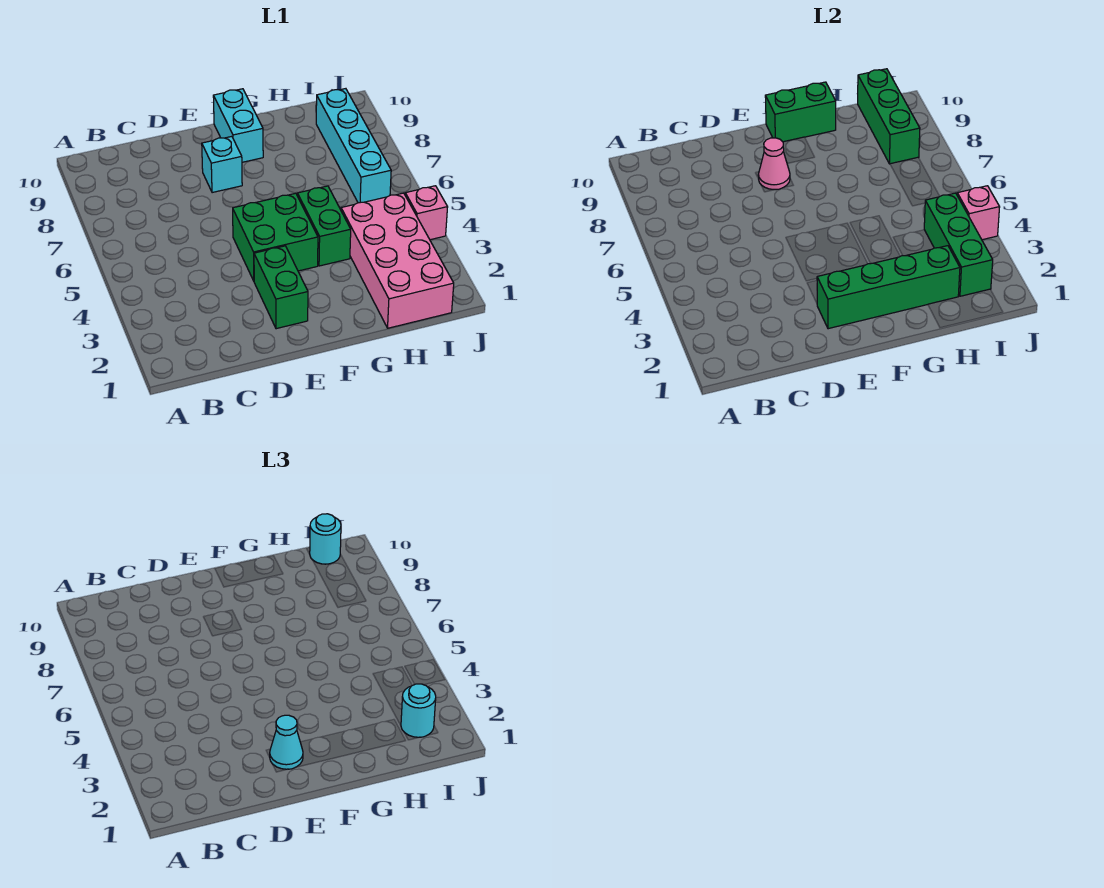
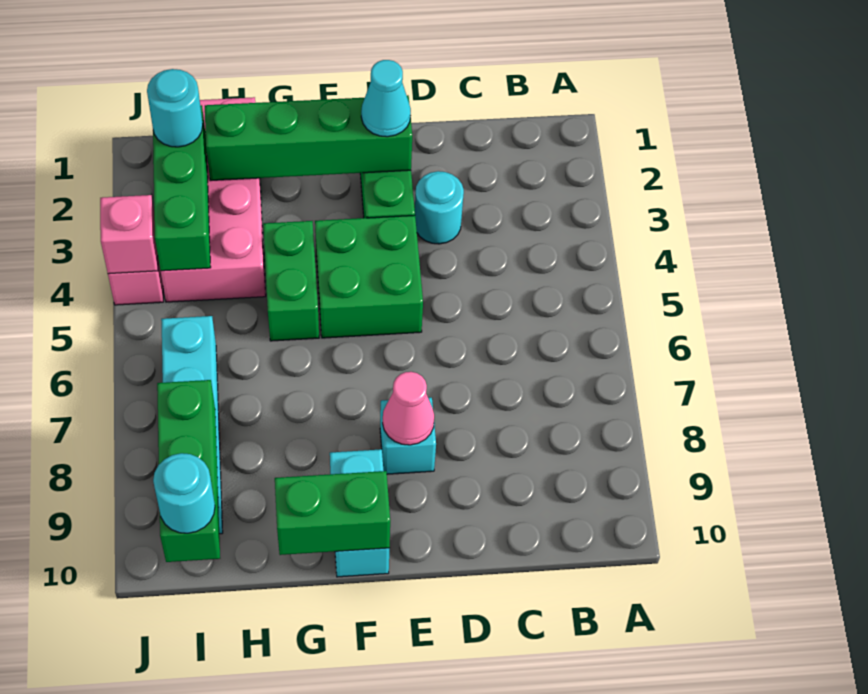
none -> cyan 1x1 round brick [415,171,464,244]

